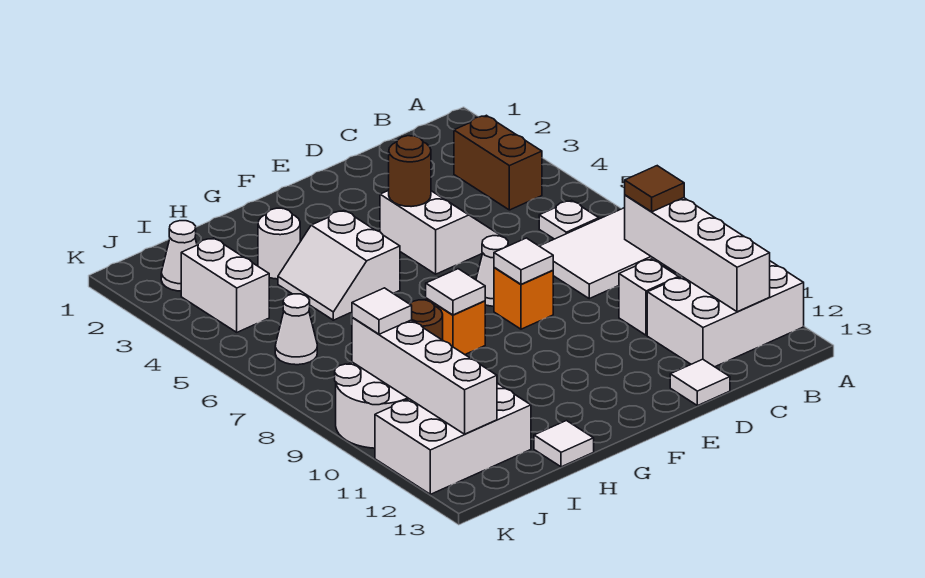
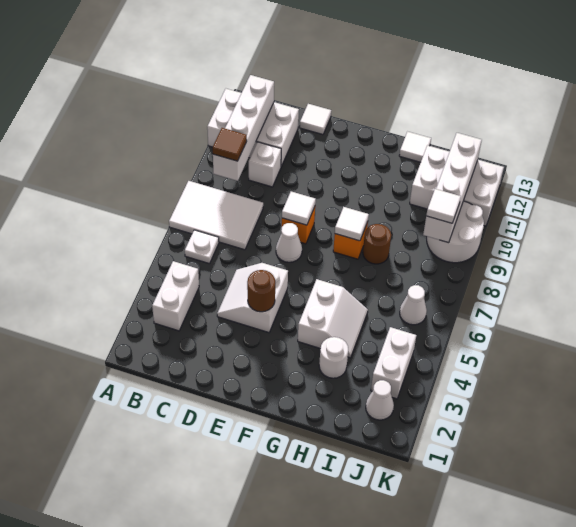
brown 1x2 brick [454,115,542,210] -> white 1x2 brick [152,261,199,331]

